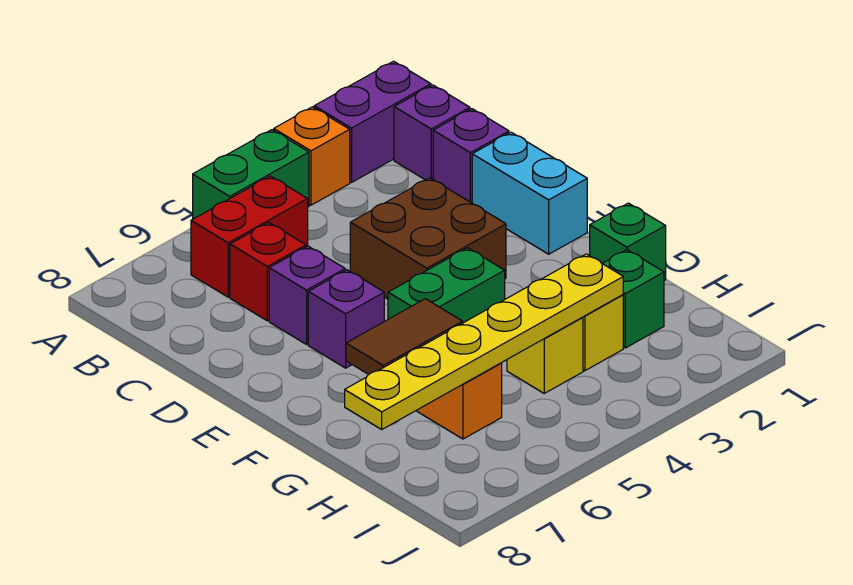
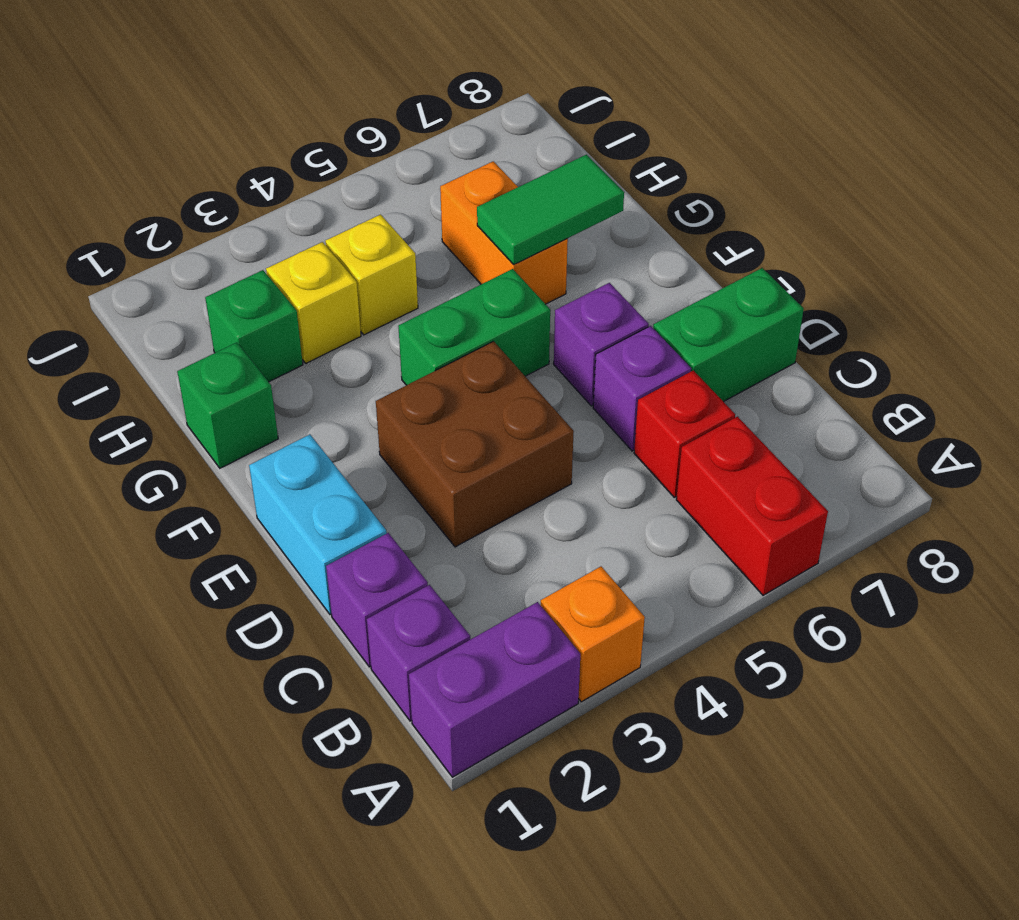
green 1x2 brick [193,130,309,219] -> green 1x2 brick moved to [653,268,804,402]
red 1x2 brick [191,176,308,297] -> red 1x2 brick turned to [676,417,828,595]
brown 1x2 tile [346,299,463,374] -> green 1x2 tile [477,155,624,264]
yellow 1x6 plate [345,254,623,429] -> none

